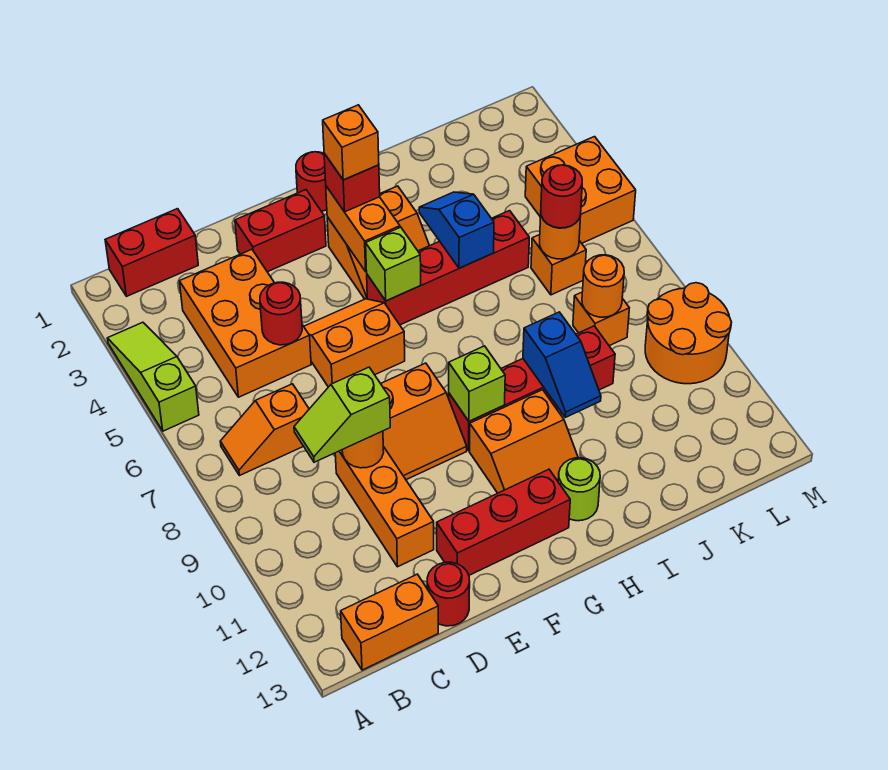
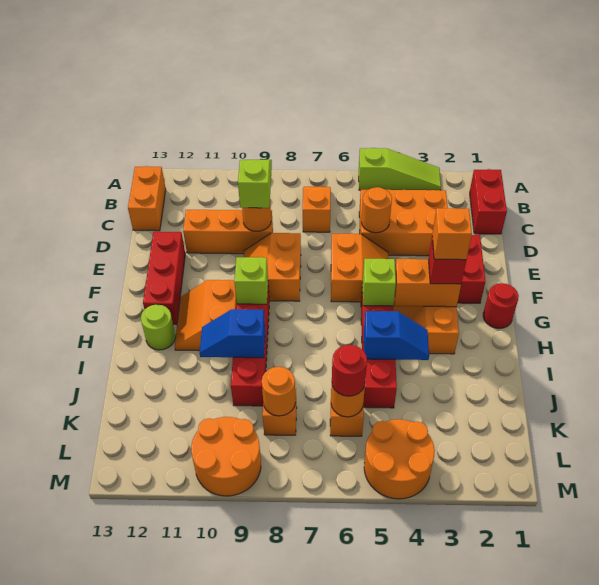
red 1x1 round brick [260,282,302,345] -> orange 1x1 round brick [361,187,392,233]
red 1x1 round brick [427,562,470,626] -> none
orange 2x2 brick [525,137,636,243] -> orange 2x2 round brick [364,419,435,499]

